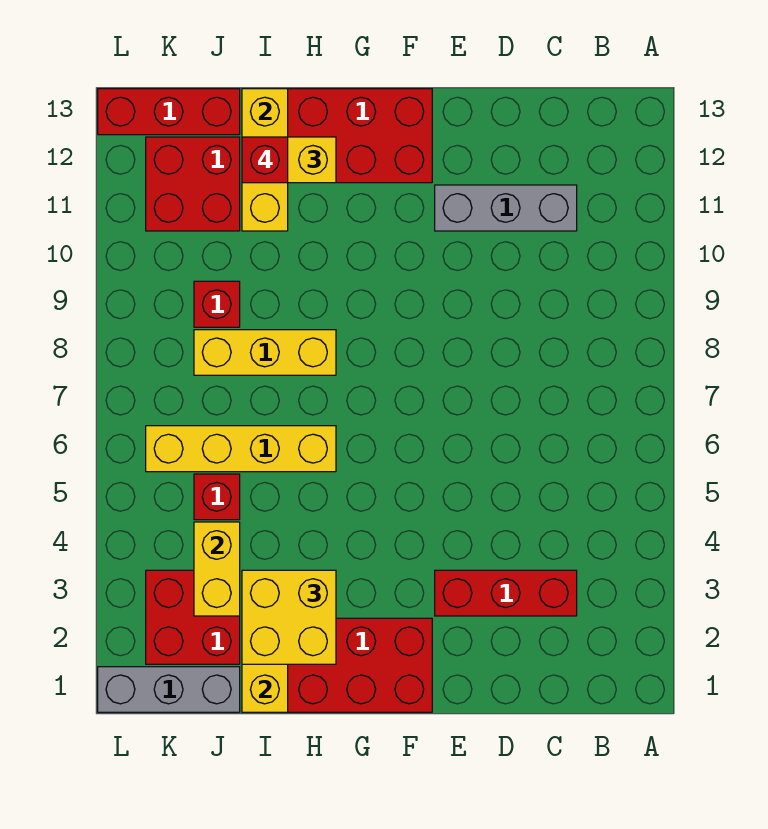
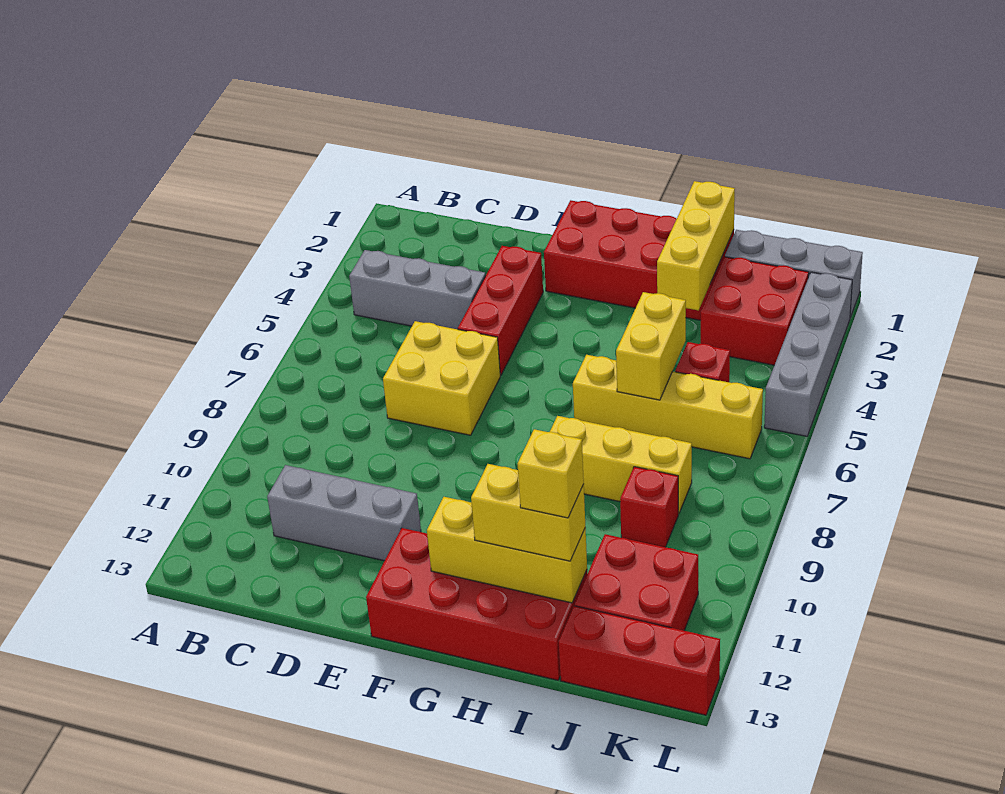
none -> grey 1x3 brick [349,250,486,329]
red 1x3 brick [435,570,577,616] -> red 1x3 brick turned to [458,246,543,375]
yellow 2x2 brick [242,570,336,664] -> yellow 2x2 brick moved to [383,321,500,435]
yellow 1x3 brick [242,89,288,231] -> yellow 1x3 brick turned to [427,497,587,603]
red 1x1 brick [242,137,288,183] -> yellow 1x1 brick [518,429,584,518]
yellow 1x2 brick [194,522,240,616] -> yellow 1x2 brick moved to [616,292,686,400]
none -> grey 1x4 brick [764,272,852,436]

